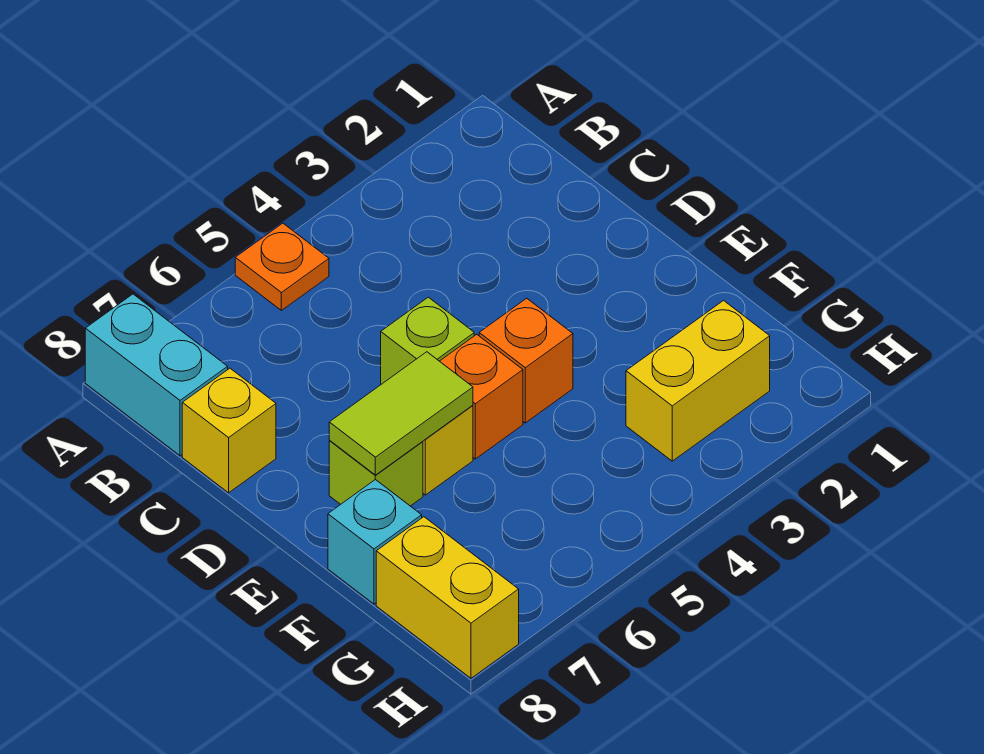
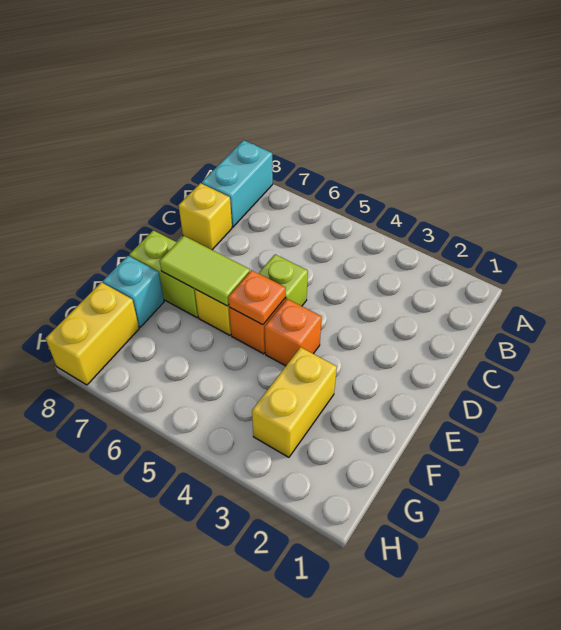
orange 1x1 plate [235,223,329,310] -> orange 1x1 plate moved to [228,270,286,325]
lime 1x1 brick [329,441,423,506] -> lime 1x2 brick [129,230,198,317]
yellow 1x2 brick [626,301,770,461] -> yellow 1x2 brick turned to [252,347,337,457]

